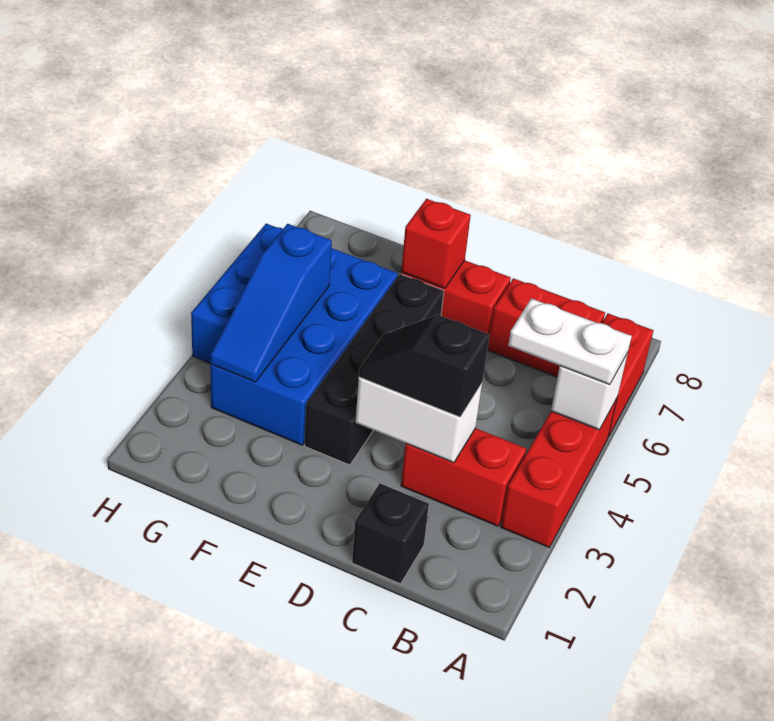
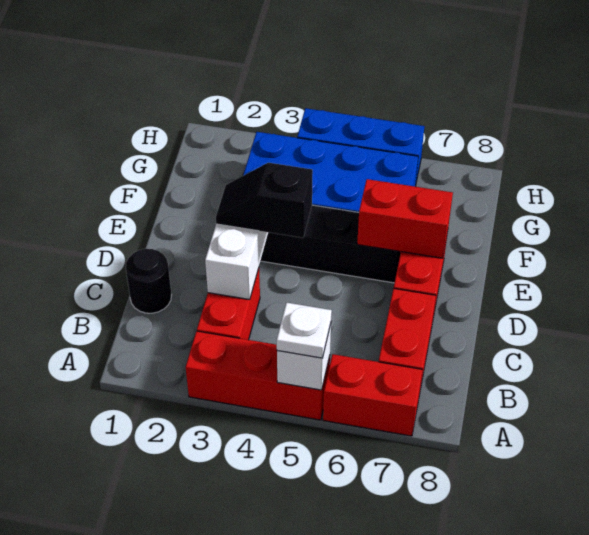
white 1x2 plate [508,298,632,385] -> white 1x1 plate [277,303,332,358]
black 1x1 brick [352,483,429,584] -> black 1x1 round brick [126,249,172,313]
black 1x2 slope [359,315,489,417] -> black 1x2 slope turned to [216,163,313,238]
red 1x1 brick [401,199,471,288] -> red 1x2 brick [357,179,453,258]
blue 1x3 slope [210,224,332,382] -> none

